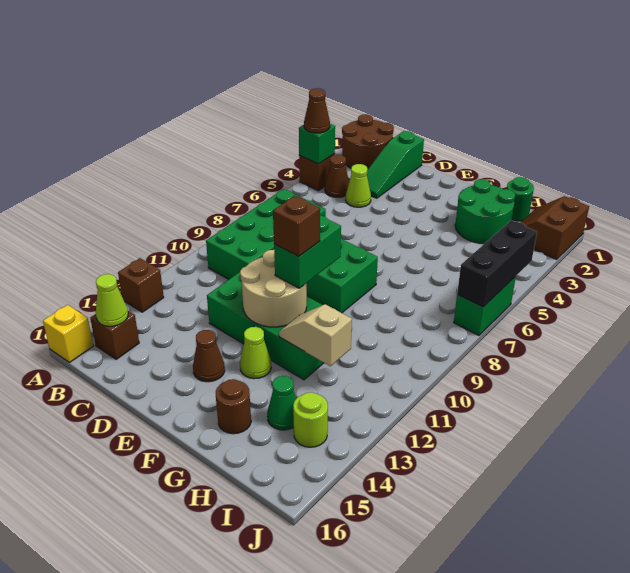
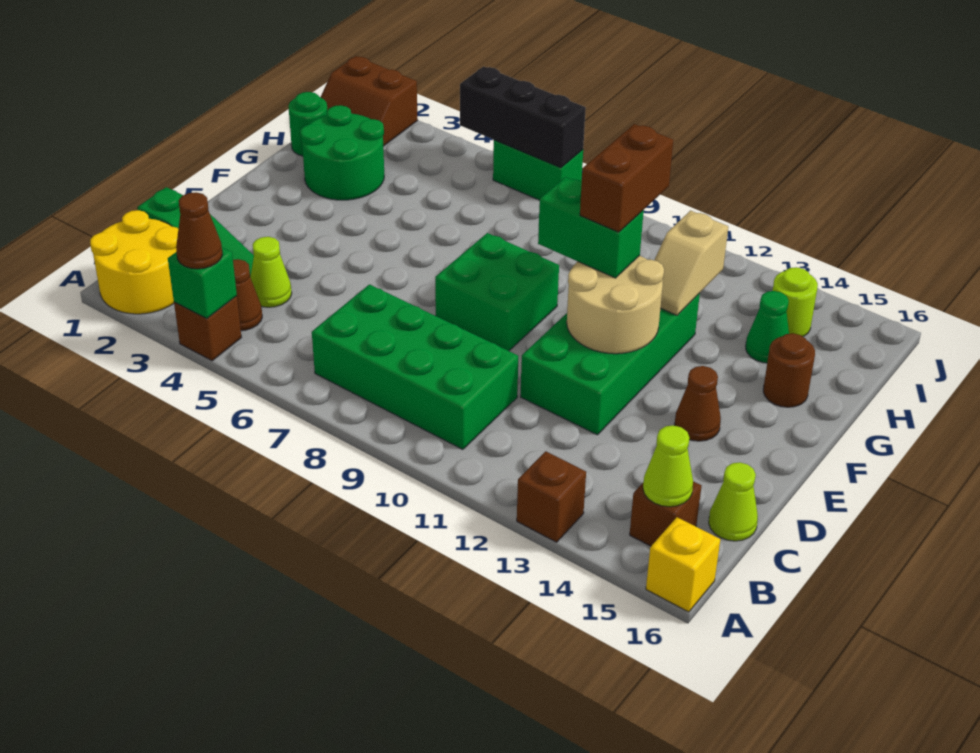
brown 2x2 round brick [342,114,394,170] -> yellow 2x2 round brick [90,210,178,314]
brown 1x1 brick [273,196,320,257] -> brown 1x2 brick [580,124,673,232]
lime 1x1 cone [240,327,271,379] -> lime 1x1 cone moved to [709,462,758,541]

